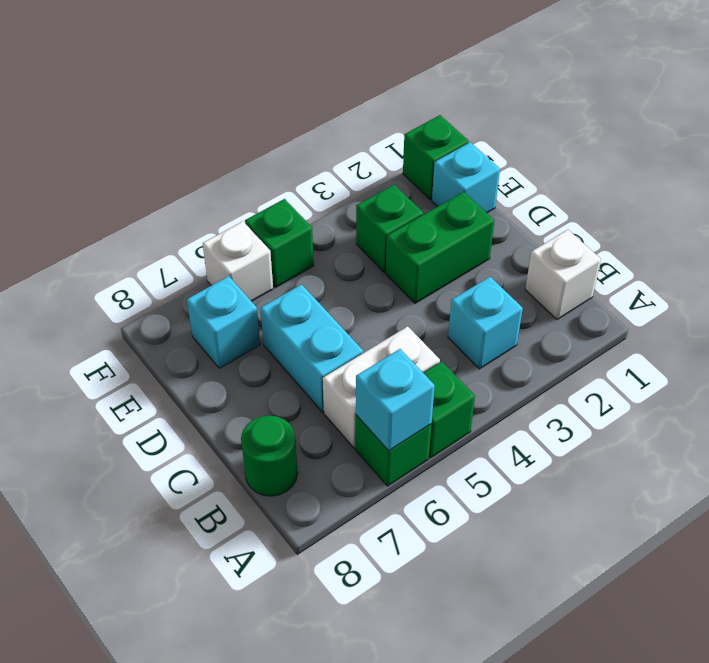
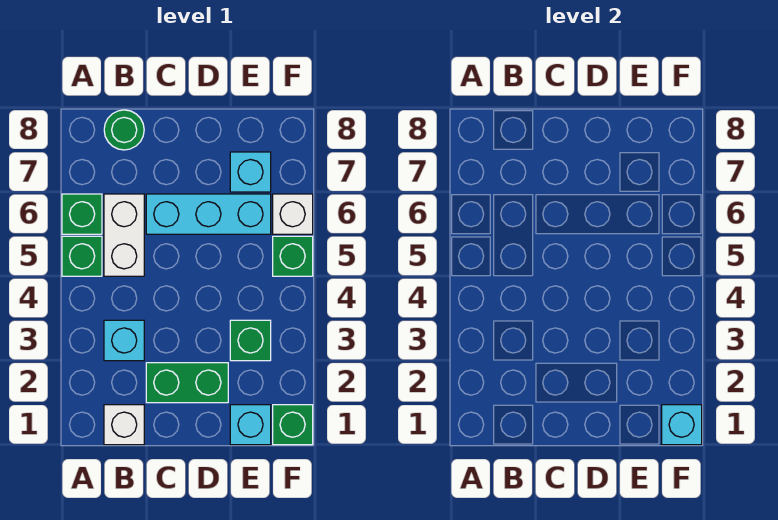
cyan 1x1 brick [356,349,435,451] -> cyan 1x1 brick moved to [662,405,702,445]
cyan 1x2 brick [260,284,363,412] -> cyan 1x3 brick [146,194,271,234]
green 1x2 brick [386,192,494,303] -> green 1x2 brick turned to [146,363,228,403]

